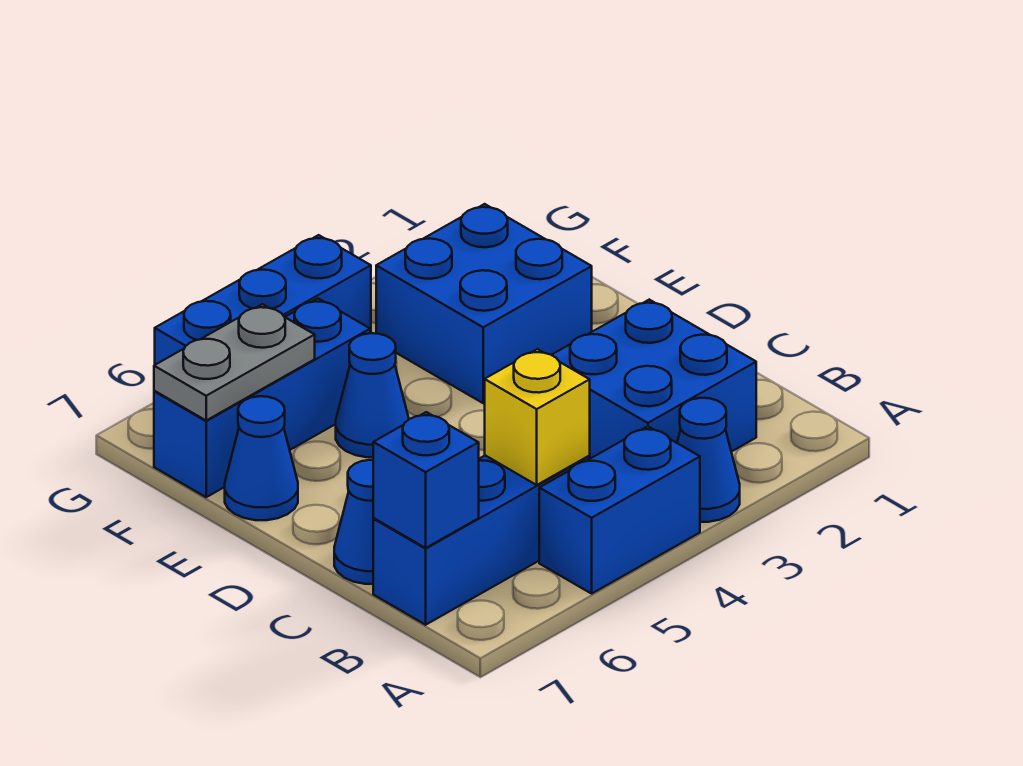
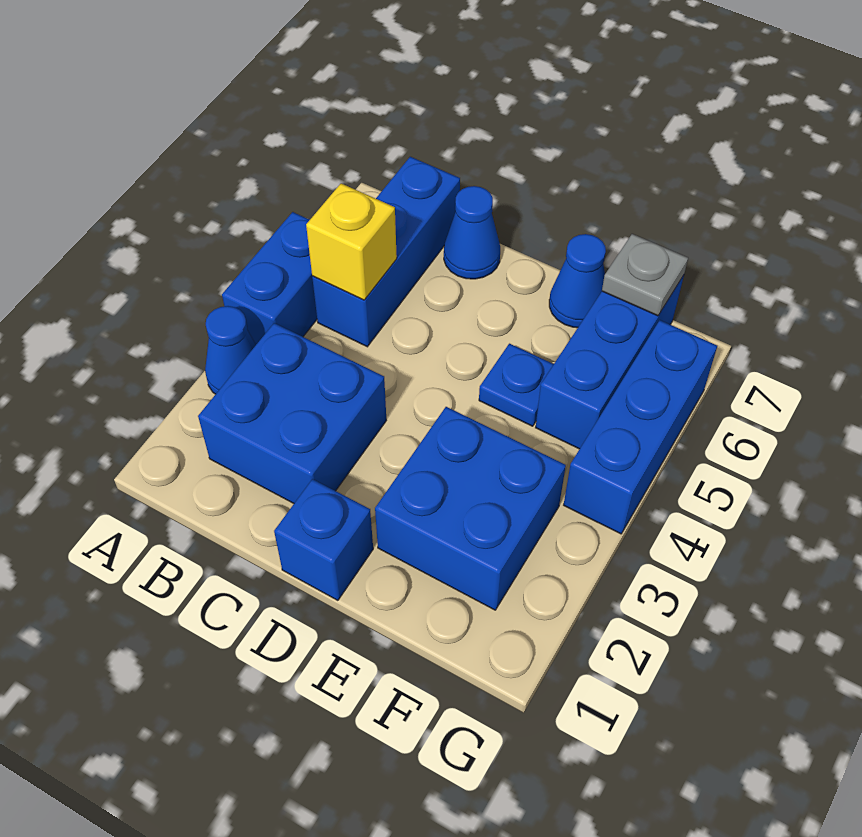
blue 1x1 brick [373,412,479,548] -> blue 1x1 brick moved to [274,479,373,600]
blue 1x1 cone [336,333,409,457] -> blue 1x1 plate [479,344,554,426]
grey 1x2 plate [154,304,315,420] -> grey 1x1 plate [602,234,688,316]

